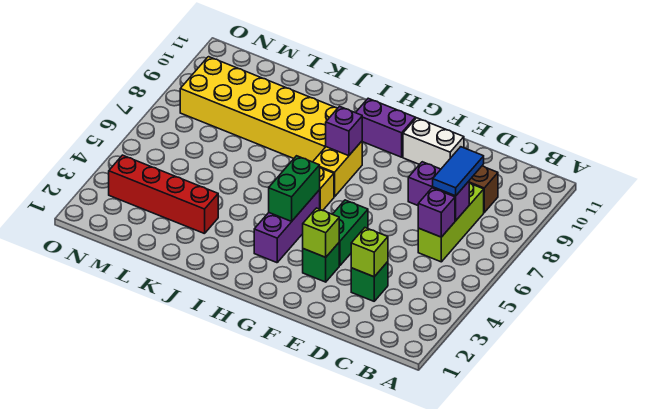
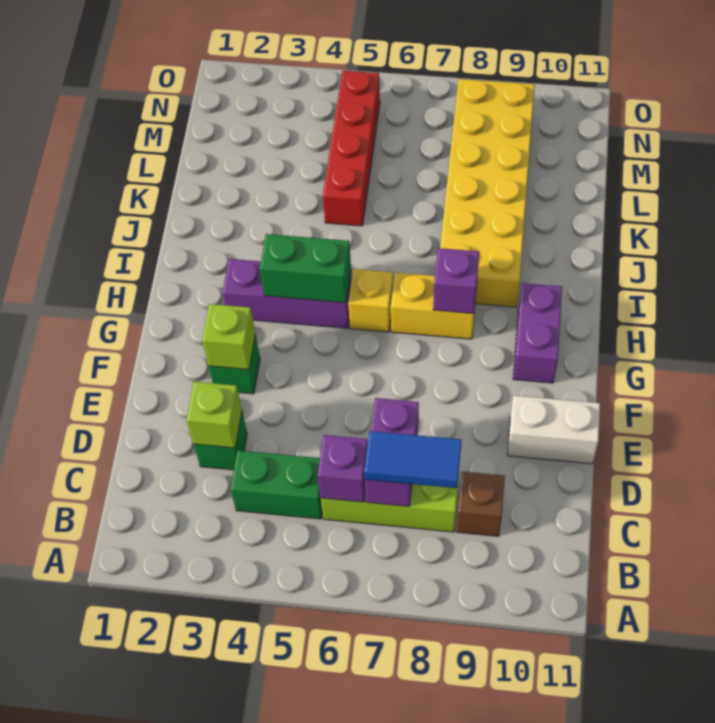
white 1x2 brick [403,118,464,169] -> white 1x2 brick turned to [507,395,600,464]
green 1x2 brick [333,200,368,266] -> green 1x2 brick moved to [231,451,322,519]
red 1x4 brick [109,155,218,234] -> red 1x4 brick moved to [323,71,380,226]

